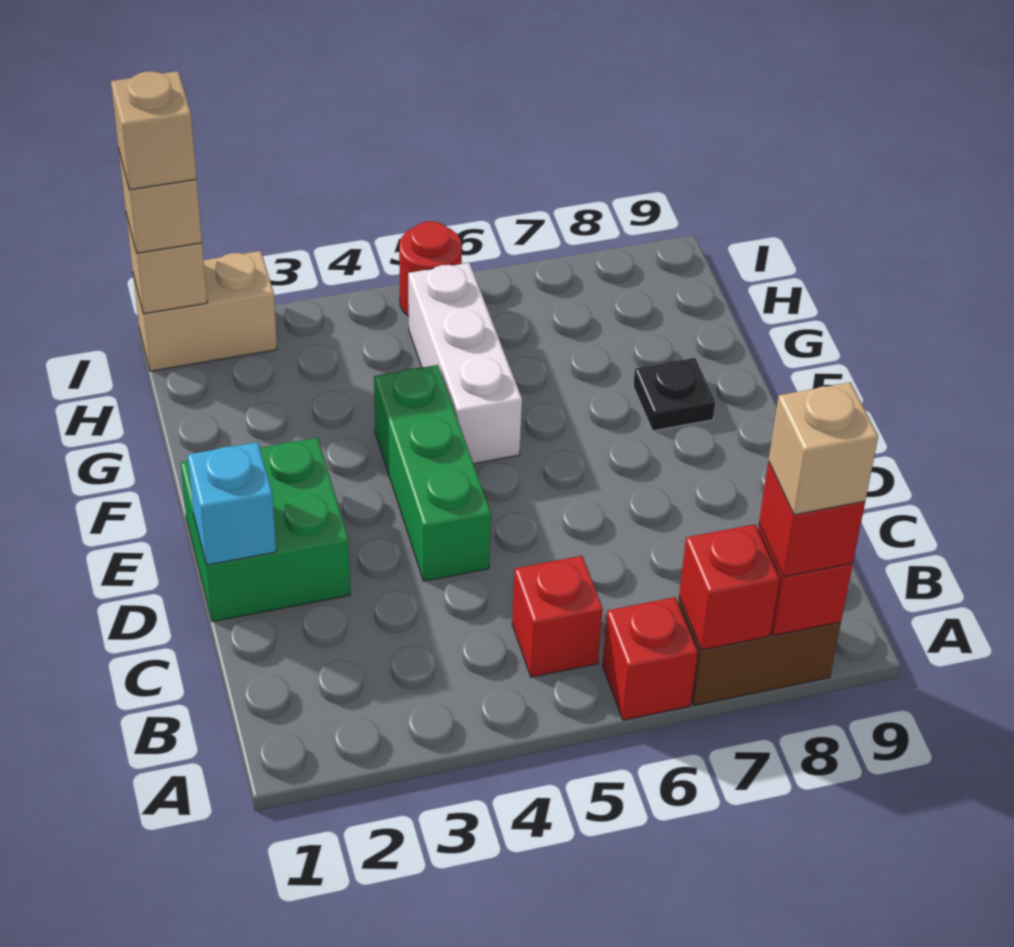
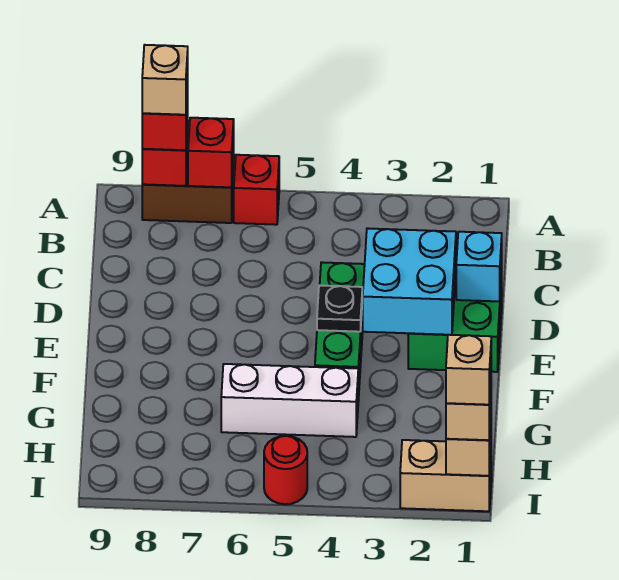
red 1x1 brick [512,556,603,677] -> none
none -> cyan 2x2 brick [362,228,456,335]
white 1x3 brick [408,263,522,464] -> white 1x3 brick turned to [221,364,358,437]
black 1x1 plate [633,358,715,431] -> black 1x1 plate moved to [317,285,362,332]

